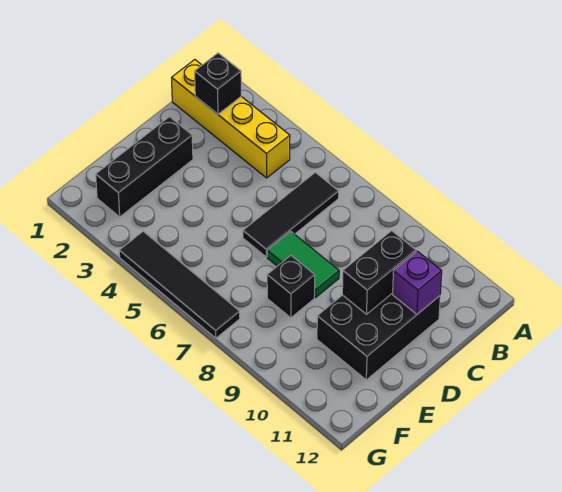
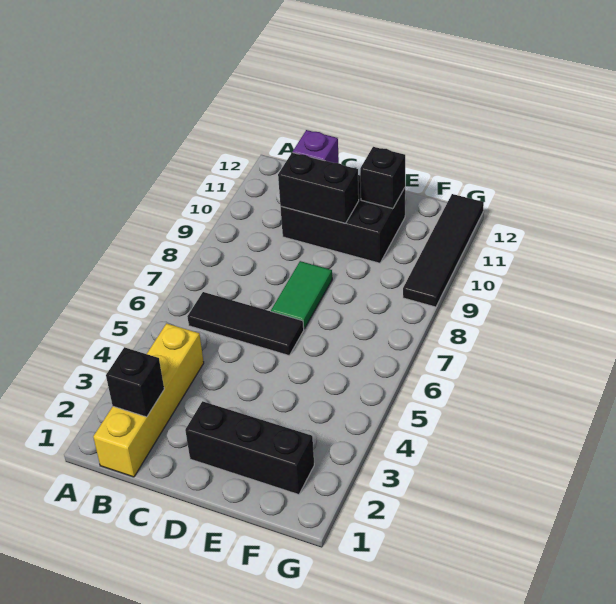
black 1x1 brick [267,256,315,318] -> black 1x1 brick moved to [360,147,405,209]
black 1x4 tile [119,231,240,338] -> black 1x4 tile moved to [403,194,484,307]

